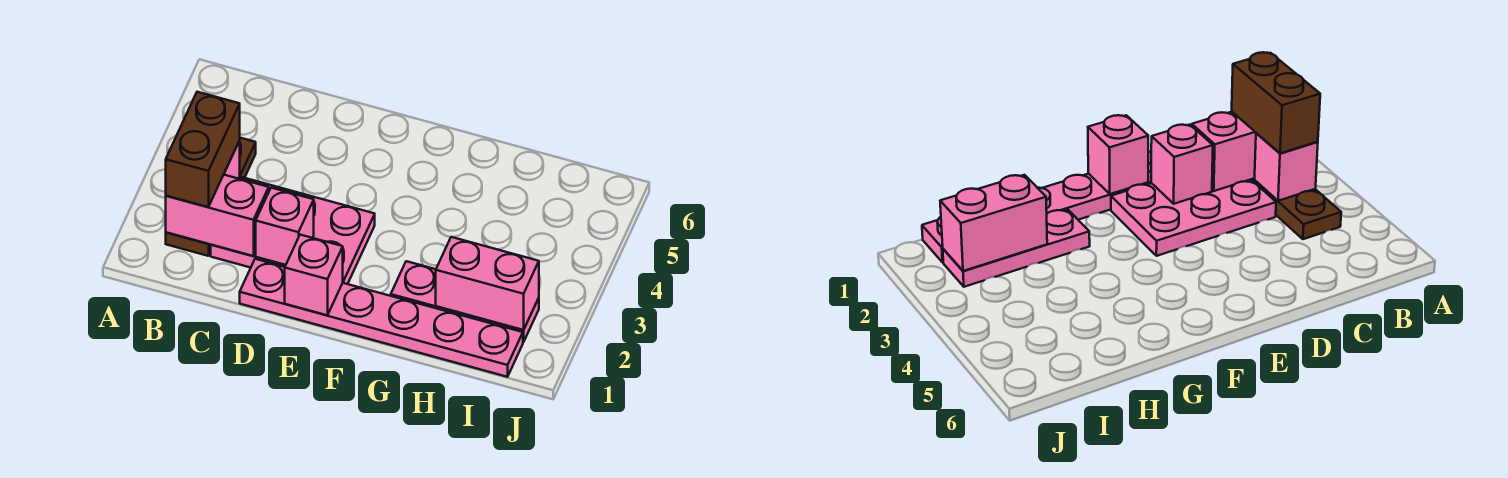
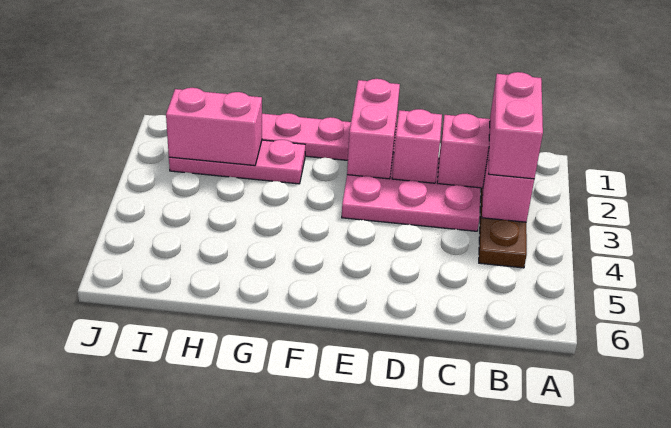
brown 1x2 brick [166,92,240,207] -> pink 1x2 brick [488,72,543,179]
pink 1x1 brick [285,235,343,315] -> pink 1x2 brick [347,79,400,179]

